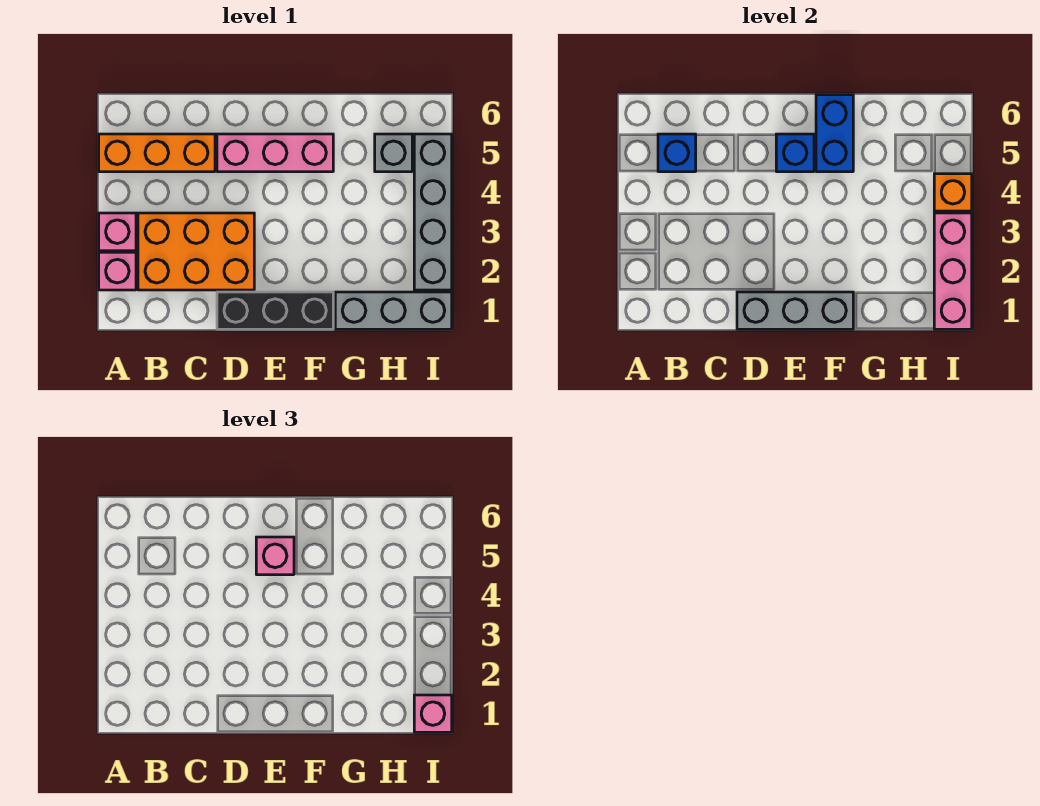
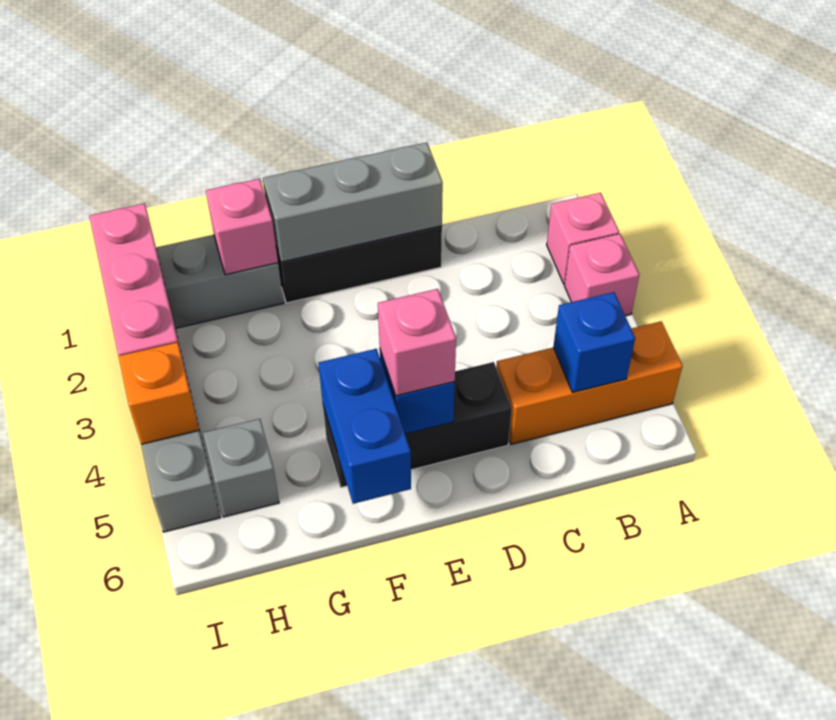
orange 2x3 brick [138,213,254,290] -> none
pink 1x3 brick [217,134,333,172] -> black 1x3 brick [323,362,512,487]
pink 1x1 brick [414,695,452,732] -> pink 1x1 brick moved to [206,179,278,275]

